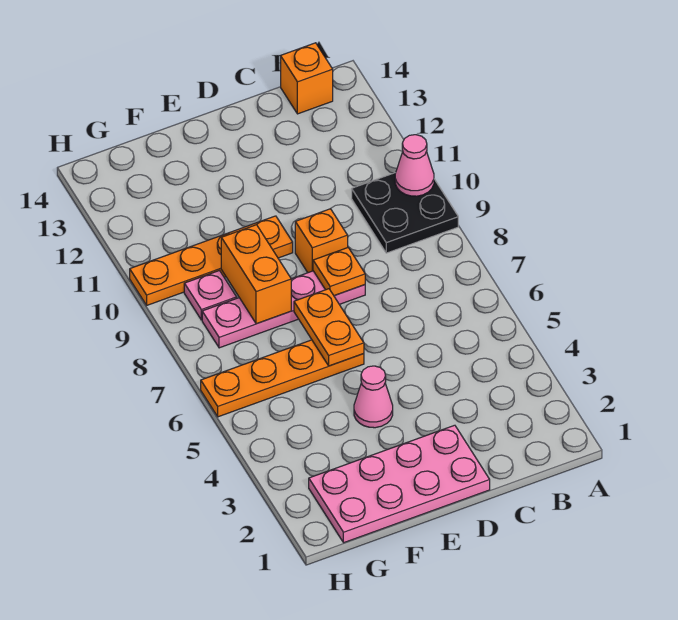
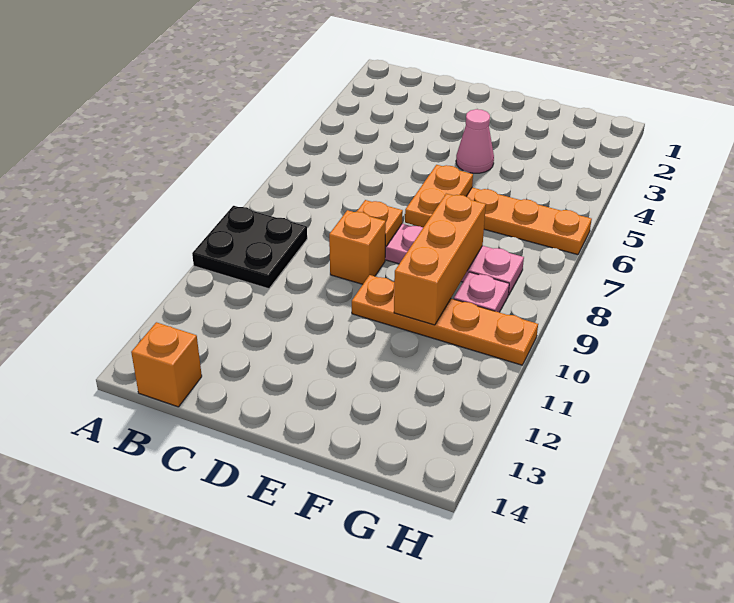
pink 1x1 cone [395,135,434,196] -> none
pink 2x4 plate [309,425,490,543] -> none
orange 1x2 brick [221,225,291,324] -> orange 1x3 brick [394,194,486,325]

